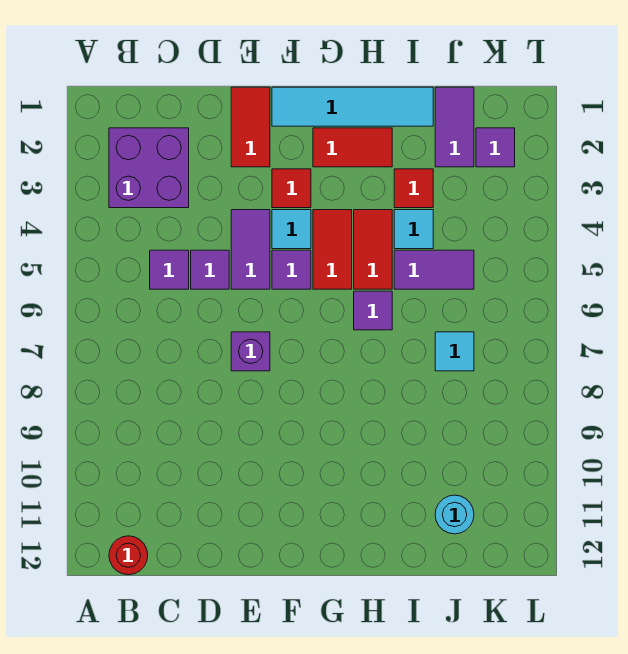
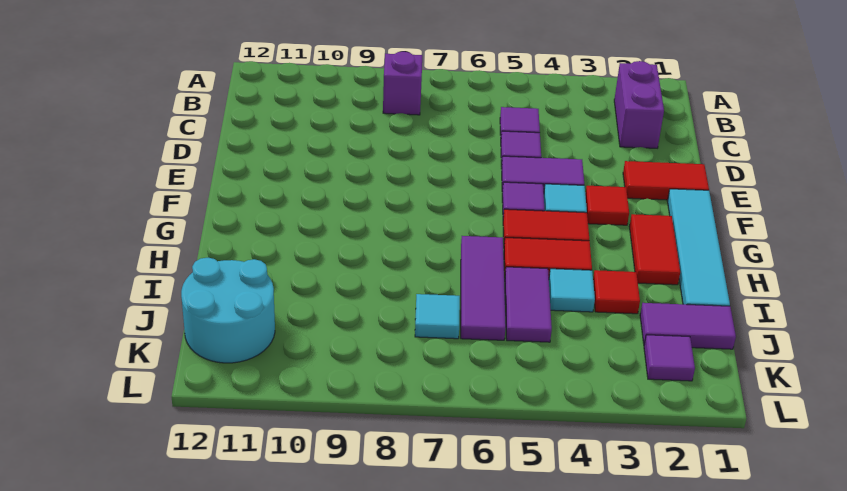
purple 2x2 brick [109,128,189,208] -> purple 1x2 brick [614,61,664,148]
red 1x1 round brick [109,536,148,575] -> none
purple 1x1 brick [231,332,270,371] -> purple 1x1 brick moved to [383,52,422,115]
purple 1x1 tile [354,291,392,330] -> purple 1x3 tile [461,236,506,340]
cyan 1x1 round brick [435,495,474,534] -> cyan 2x2 round brick [181,258,275,363]

